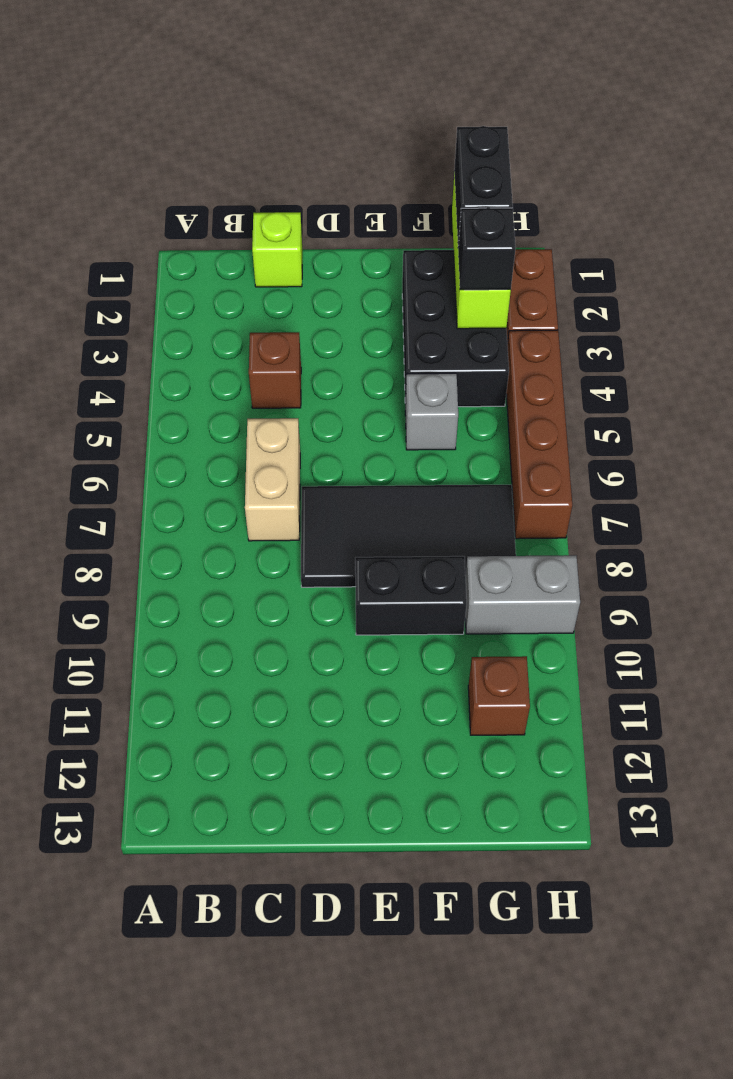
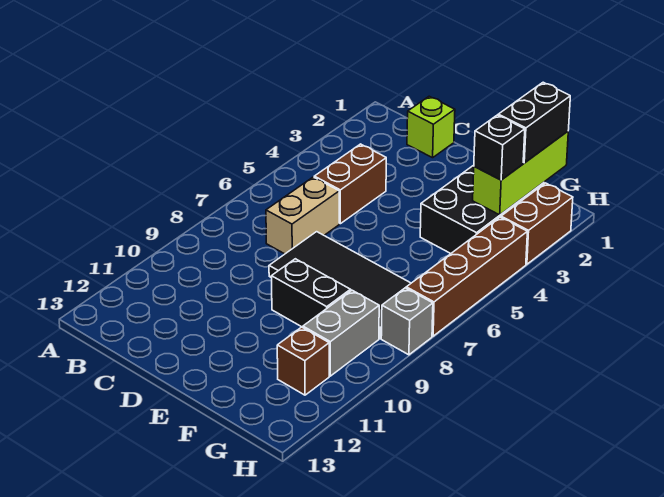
brown 1x1 brick [249,332,301,408] -> brown 1x2 brick [314,144,386,224]
grey 1x1 brick [405,373,458,450] -> grey 1x1 brick moved to [381,288,433,355]
grey 1x2 brick [465,555,580,634] -> grey 1x2 brick turned to [303,290,379,376]

